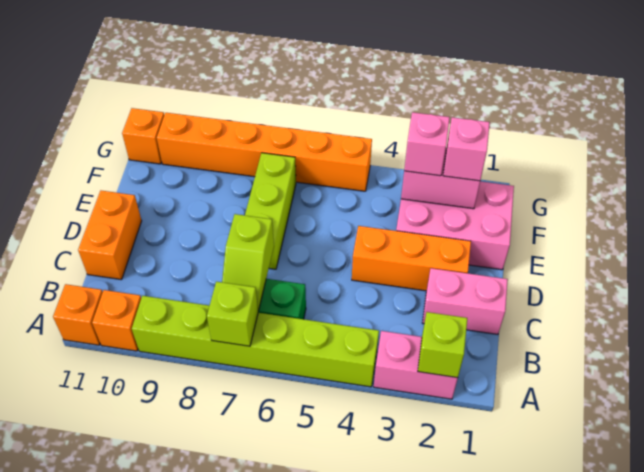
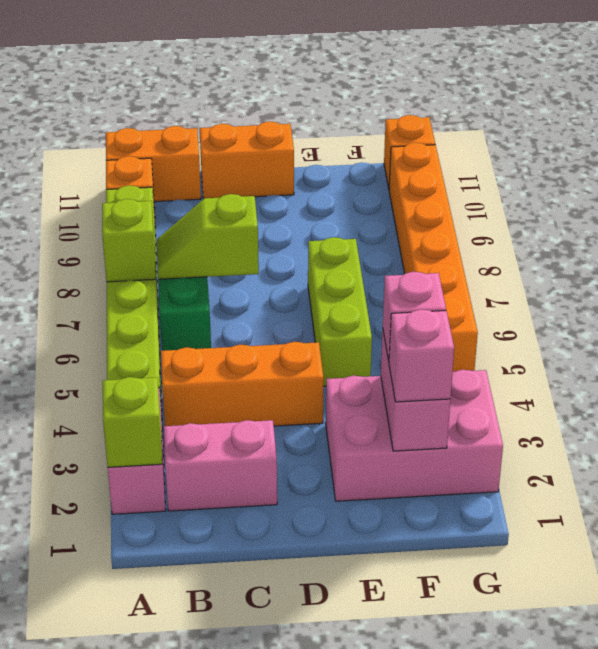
orange 1x1 brick [53,284,103,345] -> orange 1x2 brick [106,126,201,202]
pink 1x2 brick [422,268,508,334] -> pink 1x2 brick turned to [164,420,277,511]
orange 1x3 brick [352,226,471,291] -> orange 1x3 brick turned to [161,342,324,426]
lime 1x3 brick [245,153,296,269] -> lime 1x3 brick turned to [308,237,372,386]
pink 2x3 brick [396,181,514,270] -> pink 2x3 brick turned to [326,370,503,501]

